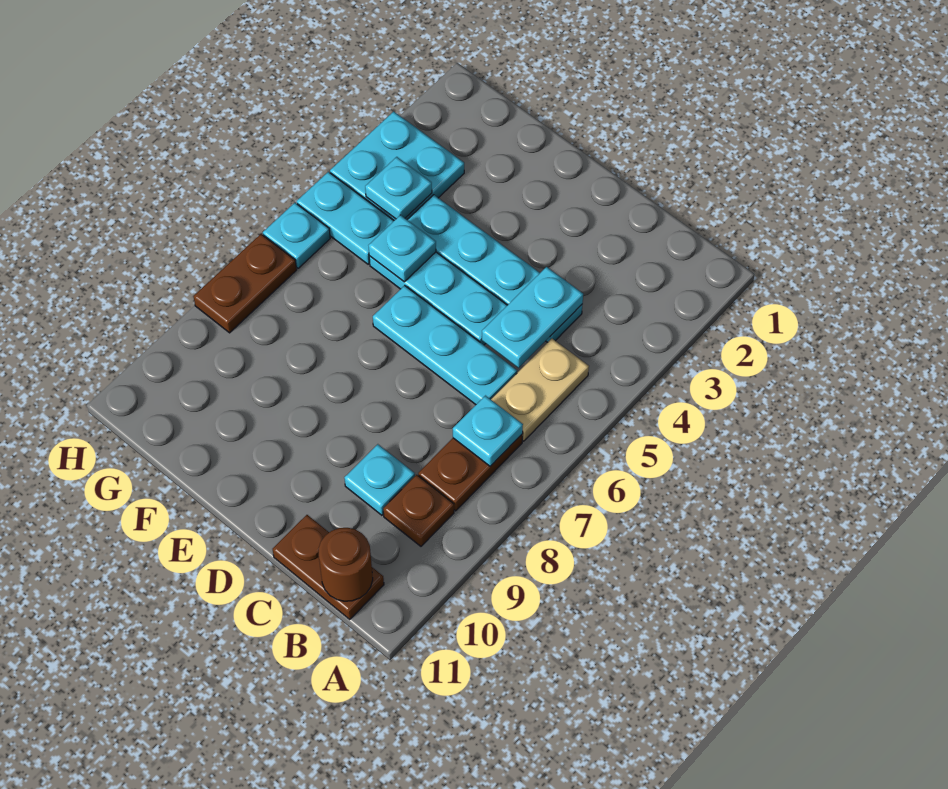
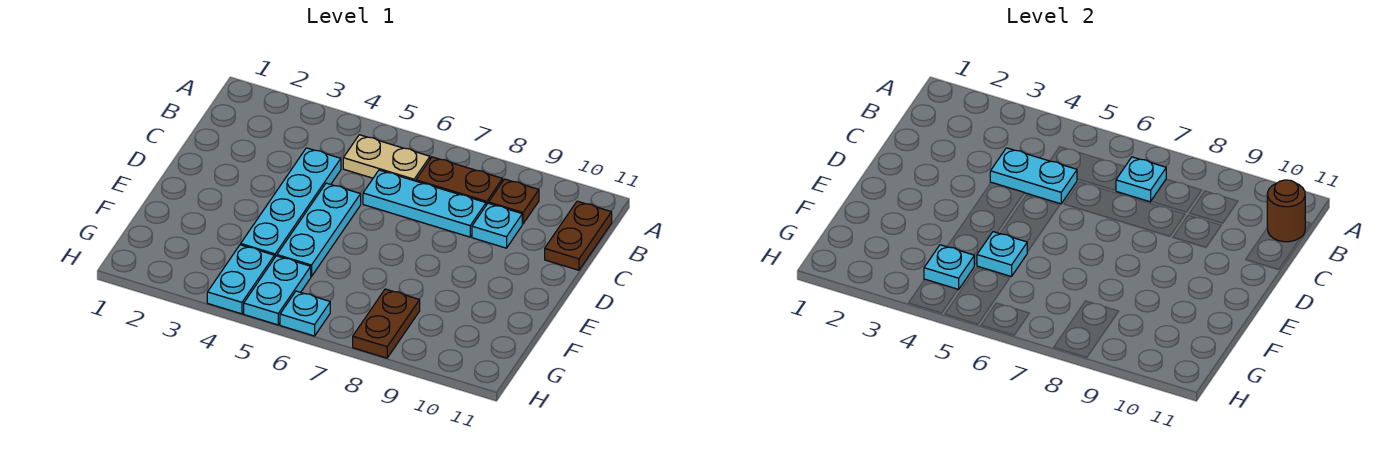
cyan 1x3 plate [373,285,517,405] -> cyan 1x3 plate turned to [363,170,486,237]
cyan 2x2 plate [330,111,464,220] -> cyan 1x2 plate [207,245,274,314]
brown 1x2 plate [193,234,297,333] -> brown 1x2 plate turned to [353,289,420,358]

